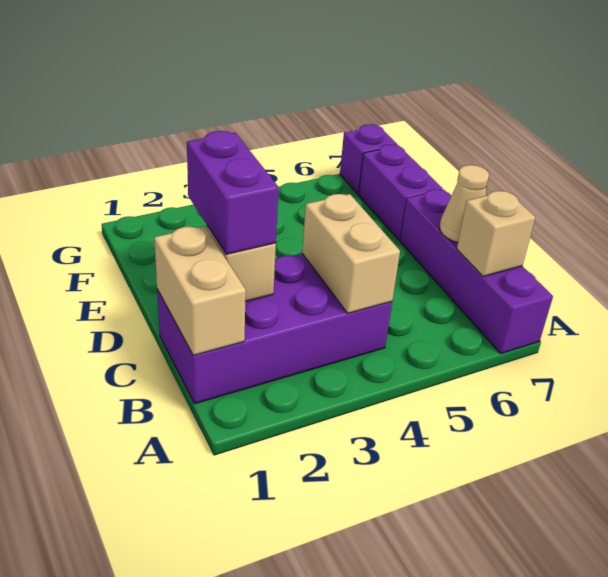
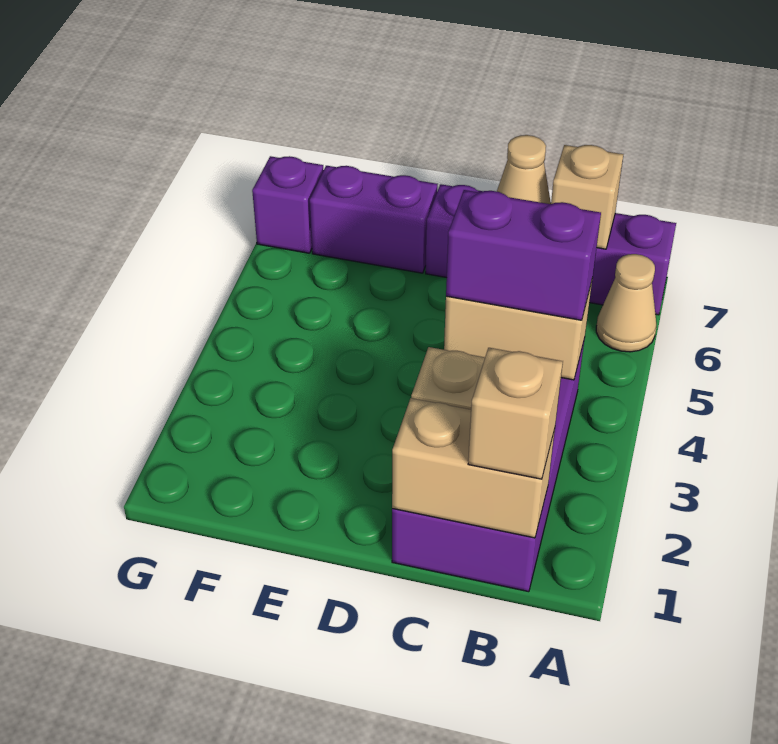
none -> tan 1x1 cone [596,254,656,352]
none -> tan 1x1 brick [468,348,563,479]
purple 1x2 brick [187,131,279,254] -> purple 1x2 brick moved to [446,190,601,320]

